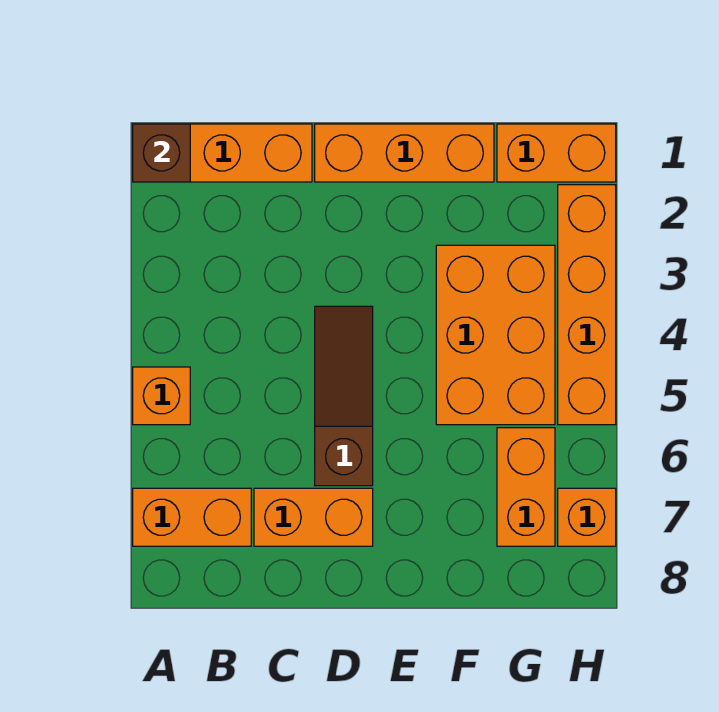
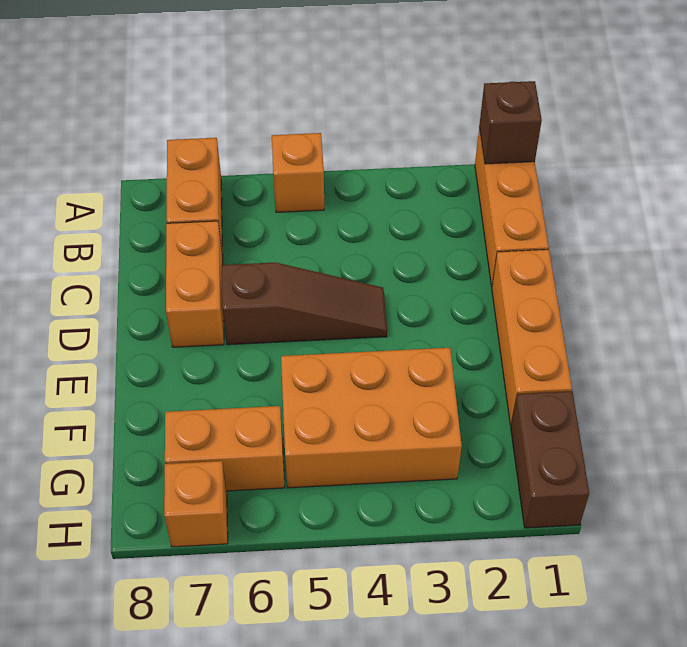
orange 1x2 brick [497,124,616,182] -> brown 1x2 brick [511,391,589,528]
orange 1x4 brick [558,185,616,425] -> none

